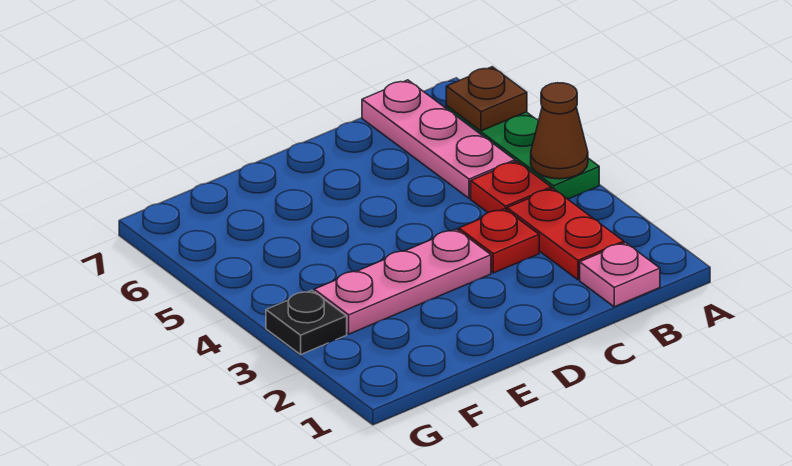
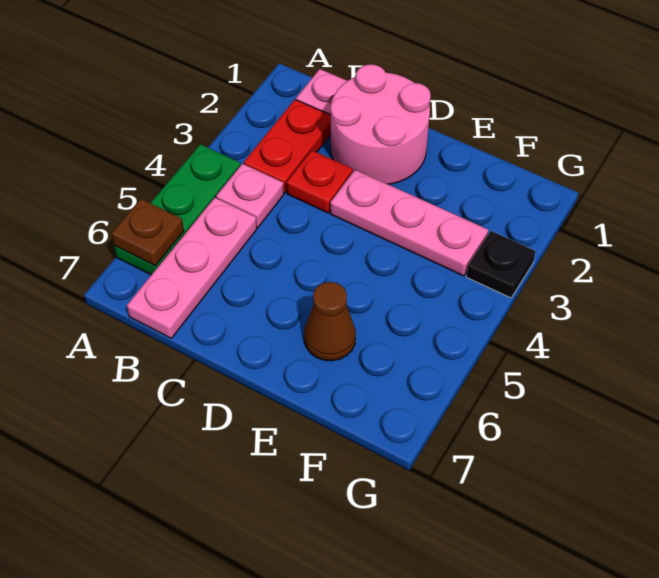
brown 1x1 cone [531,83,588,179] -> brown 1x1 cone moved to [304,282,356,361]
red 1x1 plate [471,161,551,213] -> pink 1x1 plate [216,164,284,227]
none -> pink 2x2 round brick [331,64,431,184]

